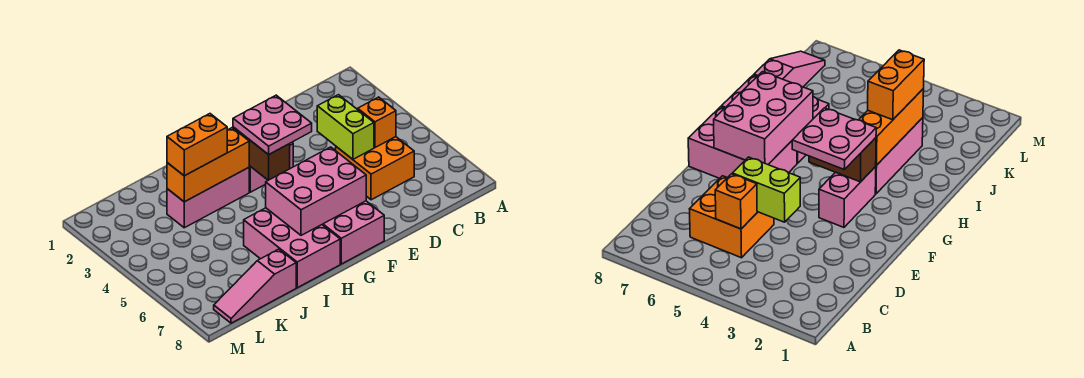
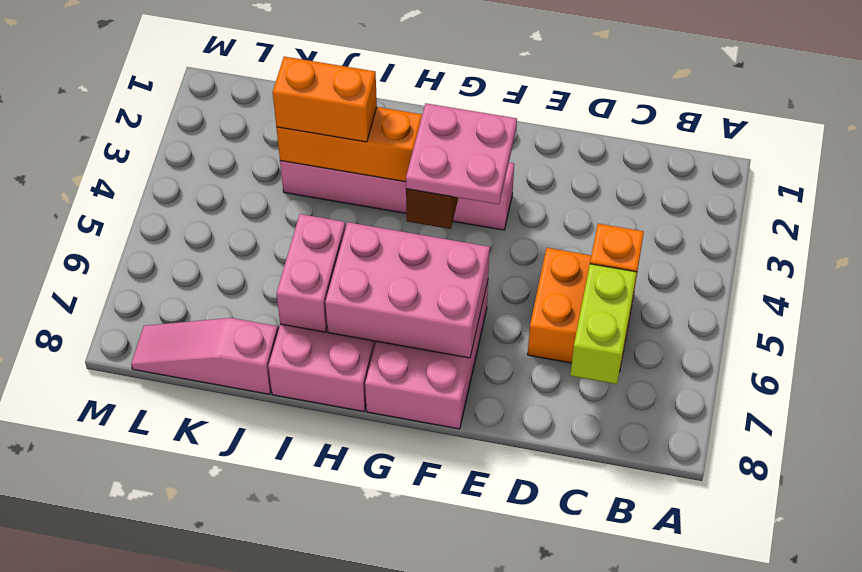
lime 1x2 brick [317,95,374,159] -> lime 1x2 brick moved to [570,264,637,384]
none -> pink 1x2 brick [276,214,345,332]

